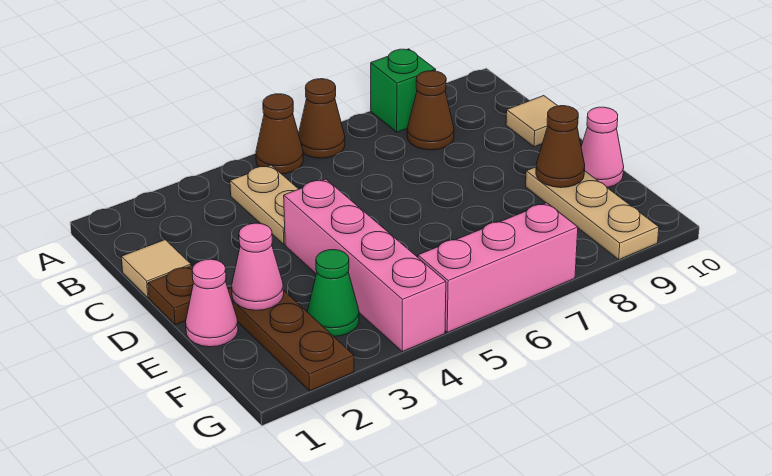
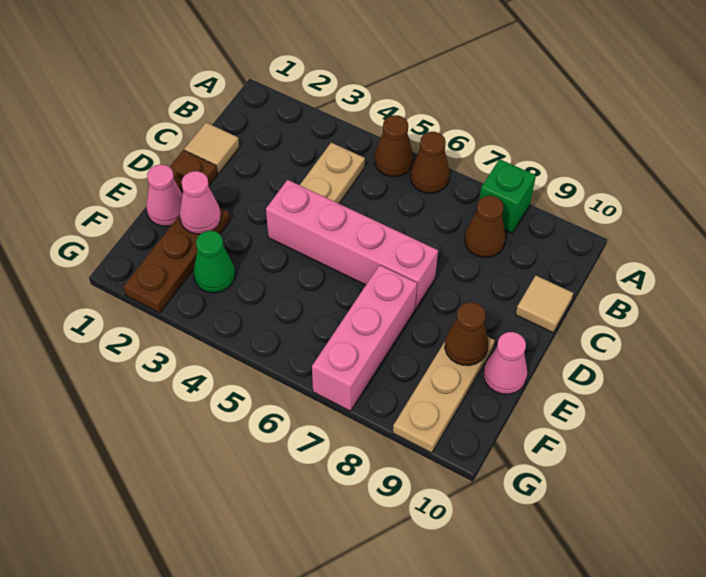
pink 1x4 brick [284,179,446,352] -> pink 1x4 brick turned to [266,180,438,309]
pink 1x3 brick [418,203,578,332] -> pink 1x3 brick turned to [312,265,417,411]

